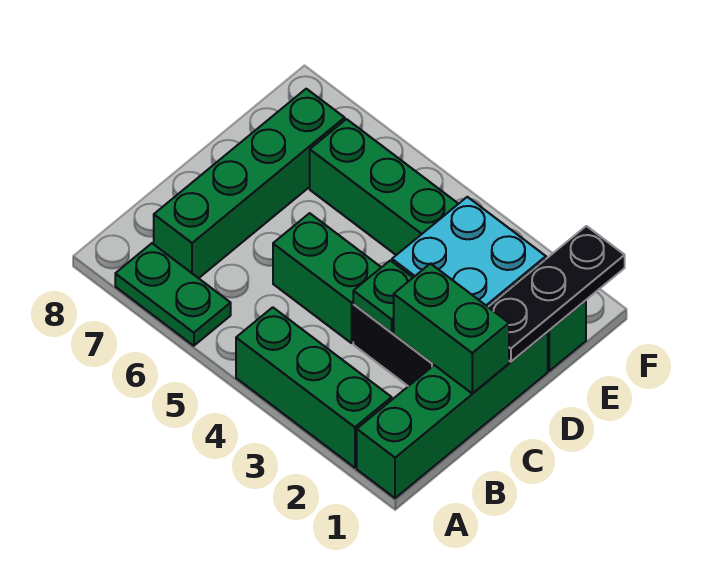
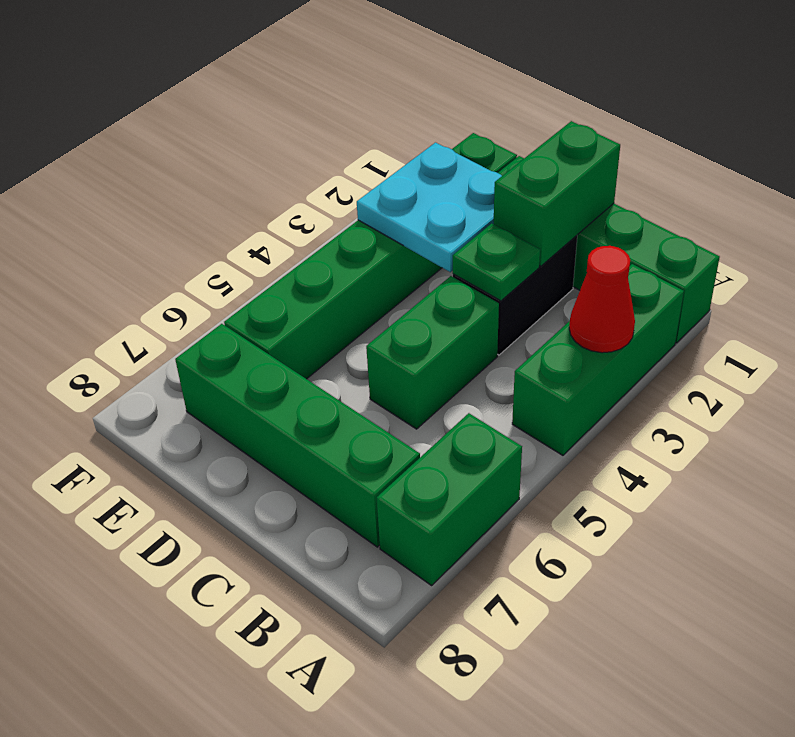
none -> red 1x1 cone [569,246,635,353]
green 1x2 plate [115,243,231,346] -> green 1x2 brick [377,413,522,585]
black 1x3 plate [489,226,625,362] -> none

